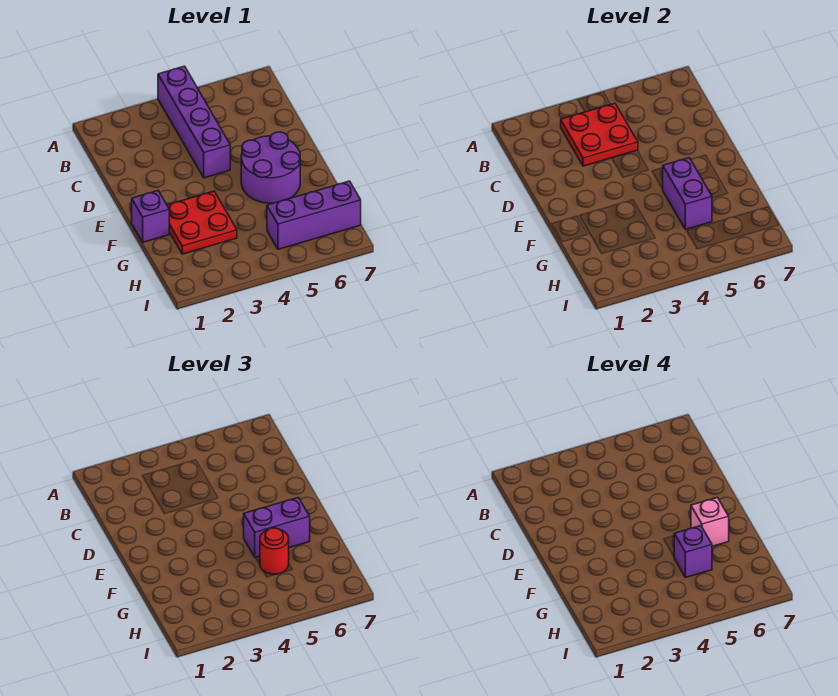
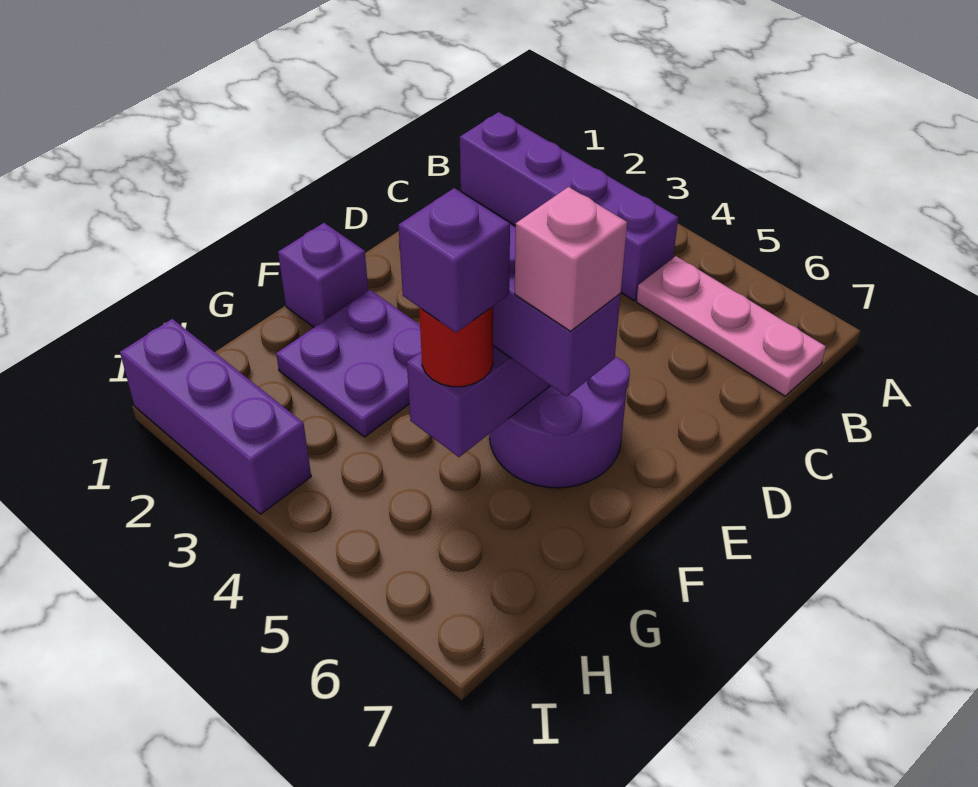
purple 1x4 brick [158,66,230,178] -> purple 1x4 brick turned to [460,112,678,301]
red 2x2 plate [561,103,638,166] -> none
none -> pink 1x3 plate [636,256,826,396]
red 2x2 plate [167,191,237,254] -> purple 2x2 plate [276,290,421,437]
purple 1x3 brick [267,181,361,249] -> purple 1x3 brick moved to [120,319,311,514]

